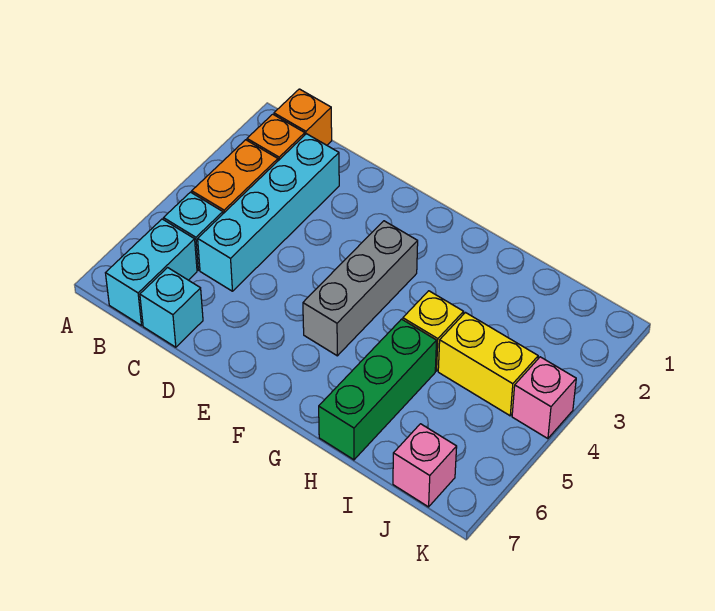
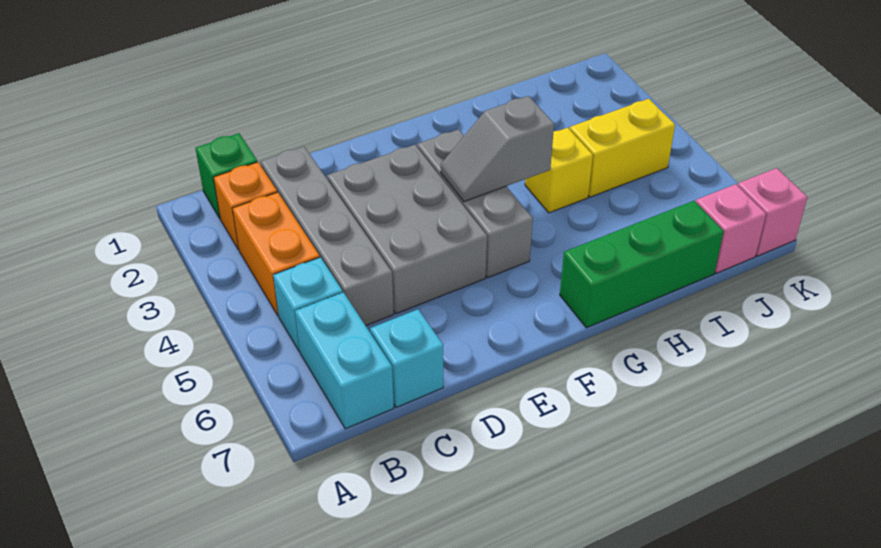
orange 1x1 brick [274,89,332,145] -> green 1x1 brick [195,133,257,218]
cyan 1x4 brick [198,134,339,291] -> grey 1x4 brick [261,147,394,326]
none -> grey 2x3 brick [327,145,487,314]
none -> grey 1x2 slope [441,96,554,202]
green 1x3 brick [319,319,437,460] -> green 1x3 brick turned to [560,201,724,328]
pink 1x1 brick [512,357,576,439] -> pink 1x1 brick moved to [737,168,807,256]

